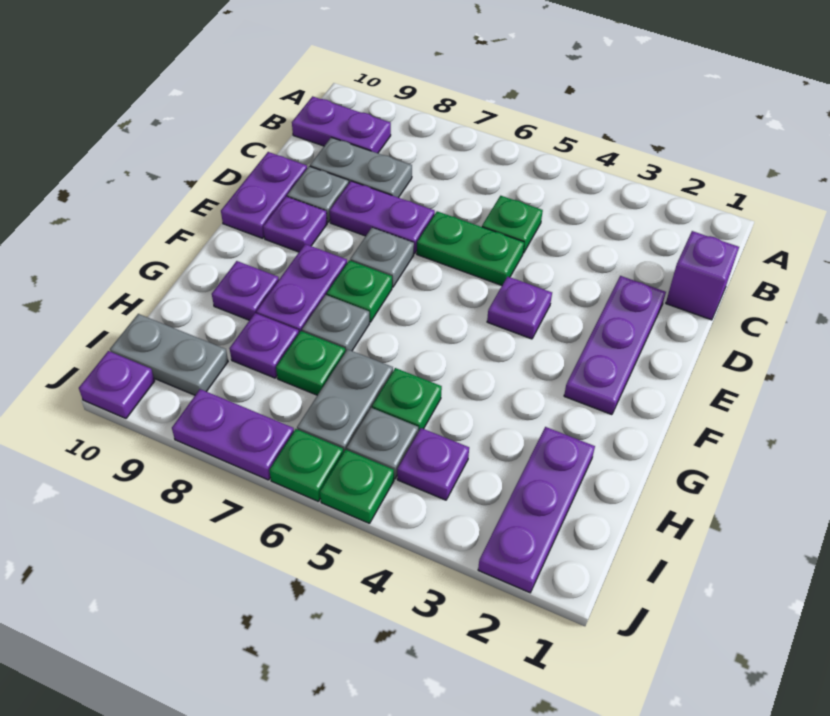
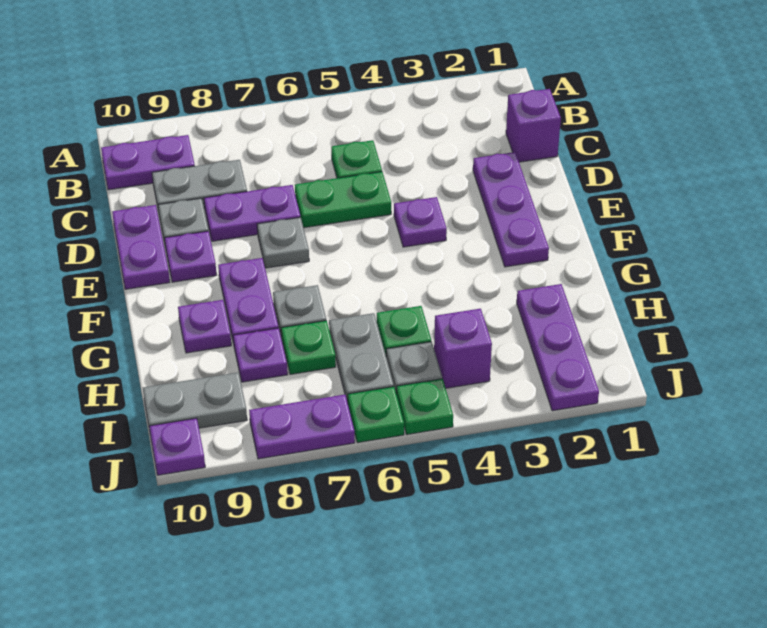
green 1x1 plate [327,260,392,322] -> none
purple 1x1 plate [397,428,469,500] -> purple 1x1 brick [434,309,492,388]

